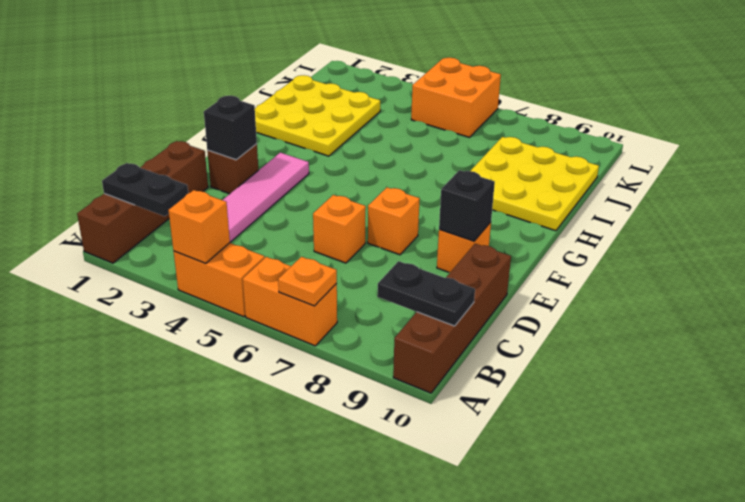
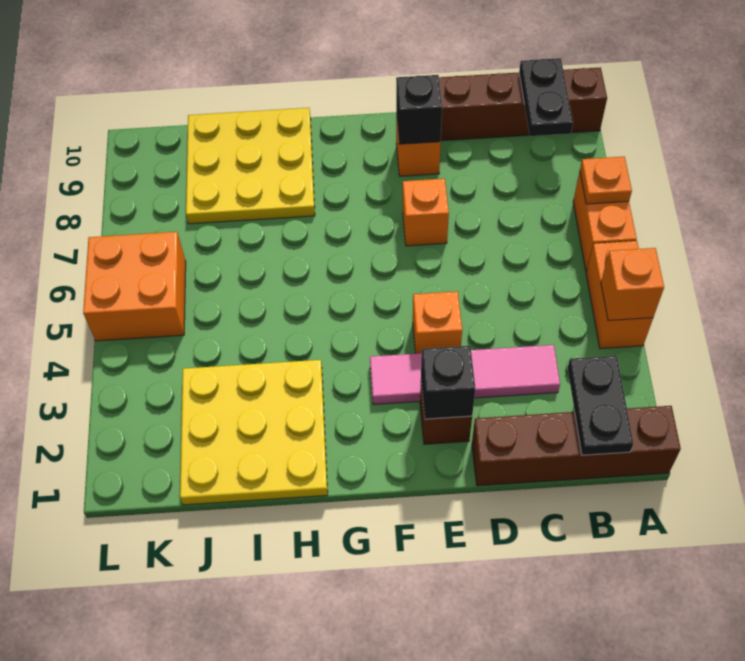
orange 1x1 brick [313,195,366,263] -> orange 1x1 brick moved to [413,291,462,354]

